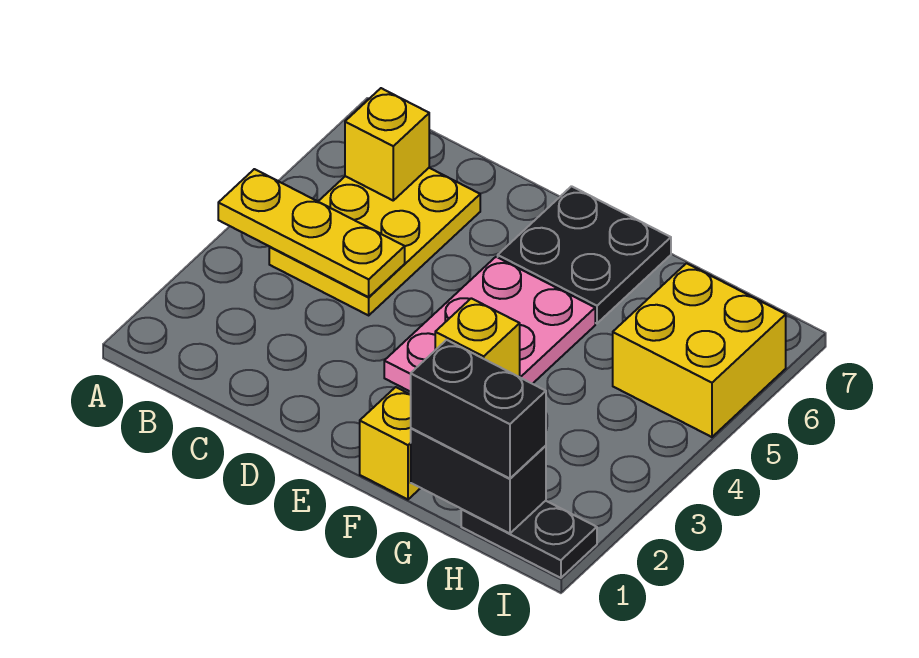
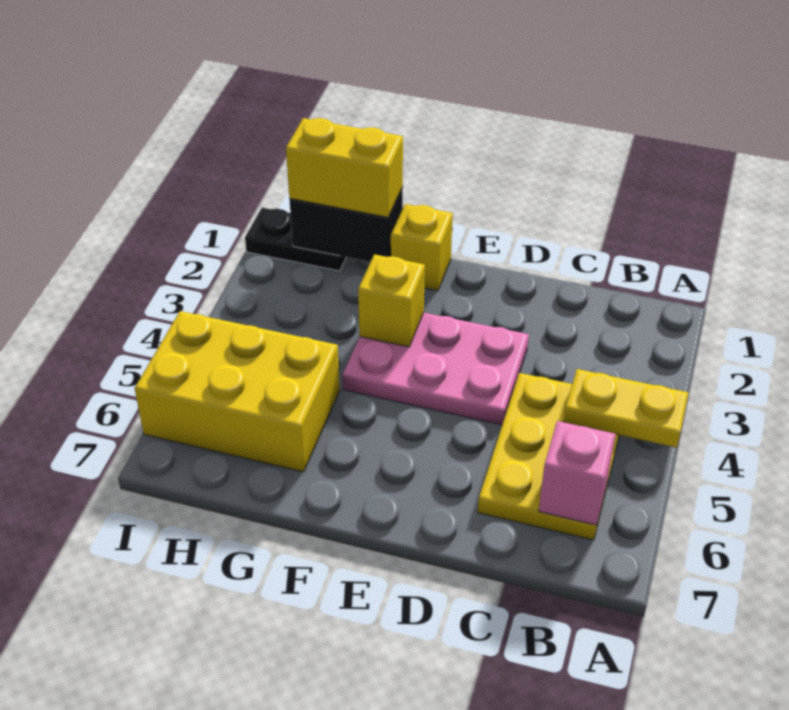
yellow 1x3 plate [218,169,405,297] -> yellow 1x2 plate [564,369,688,447]
yellow 1x1 brick [345,88,429,200] -> pink 1x1 brick [539,421,616,525]
pink 2x3 plate [384,257,595,392] -> pink 2x3 plate turned to [342,313,529,425]
black 2x2 plate [498,186,671,323] -> none
black 1x2 brick [411,340,546,479] -> yellow 1x2 brick [286,118,403,217]
yellow 2x2 brick [613,263,786,437] -> yellow 2x3 brick [135,311,340,472]

